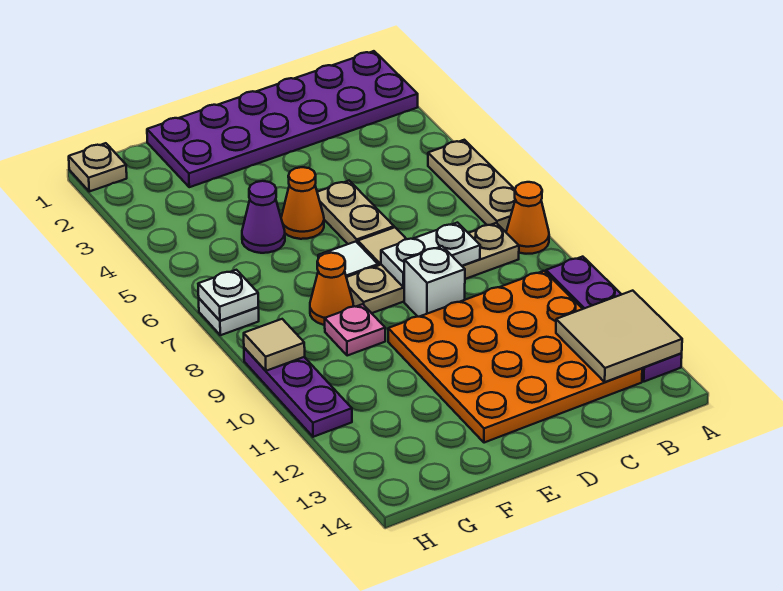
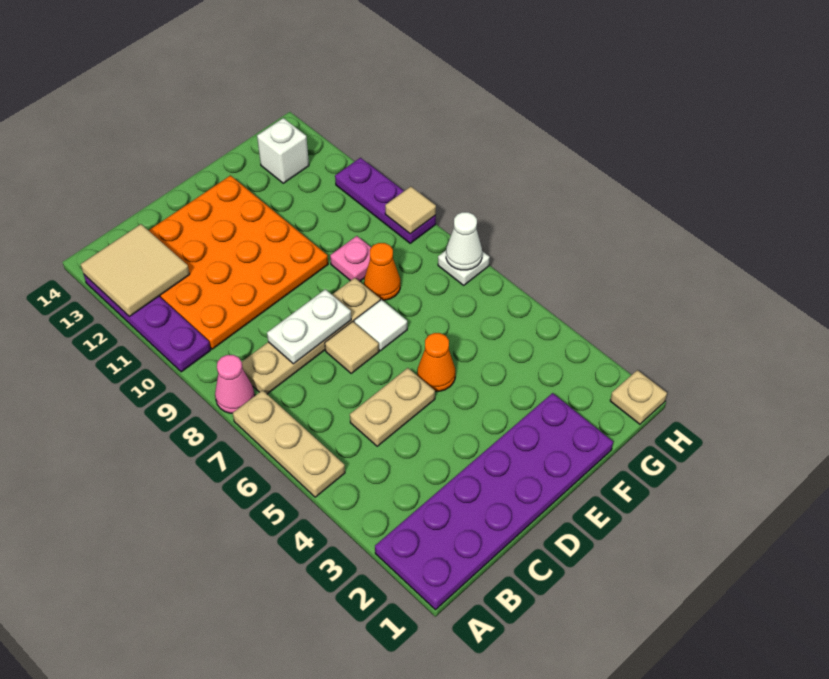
orange 1x1 cone [506,182,549,254] -> pink 1x1 cone [215,355,255,413]
tan 1x2 plate [317,181,394,244] -> tan 1x2 plate turned to [350,368,435,446]
white 1x1 brick [404,246,465,317] -> white 1x1 brick moved to [257,118,309,183]
purple 1x1 cone [242,181,285,253] -> none
white 1x1 plate [198,270,258,321] -> white 1x1 cone [446,212,482,270]

